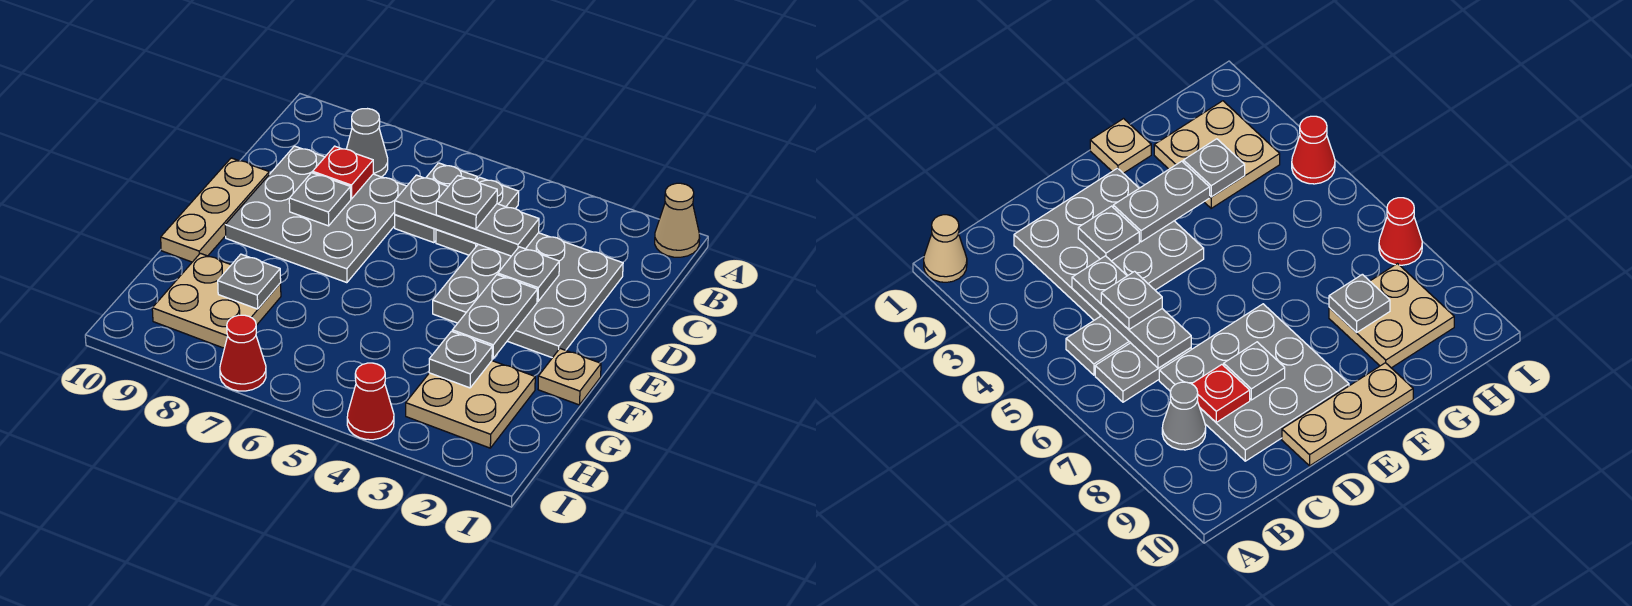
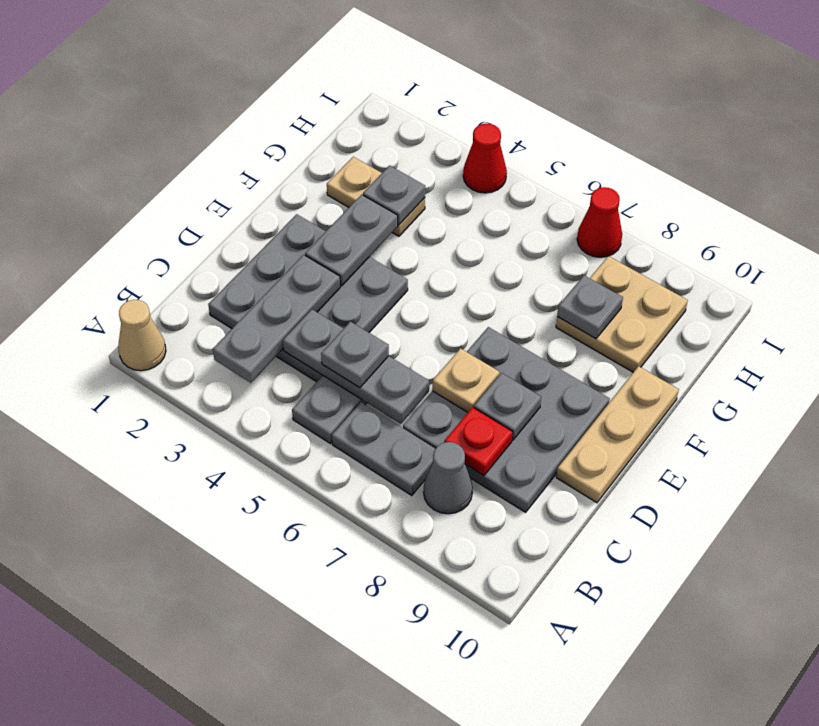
grey 1x2 plate [395,163,477,243] -> grey 1x2 plate turned to [332,402,436,495]
grey 1x1 plate [498,247,559,301] -> grey 1x3 plate [213,255,340,383]
tan 1x1 plate [538,349,601,405] -> tan 1x1 plate moved to [432,348,499,412]
tan 2x2 plate [406,361,535,448] -> tan 1x2 plate [327,157,425,236]

